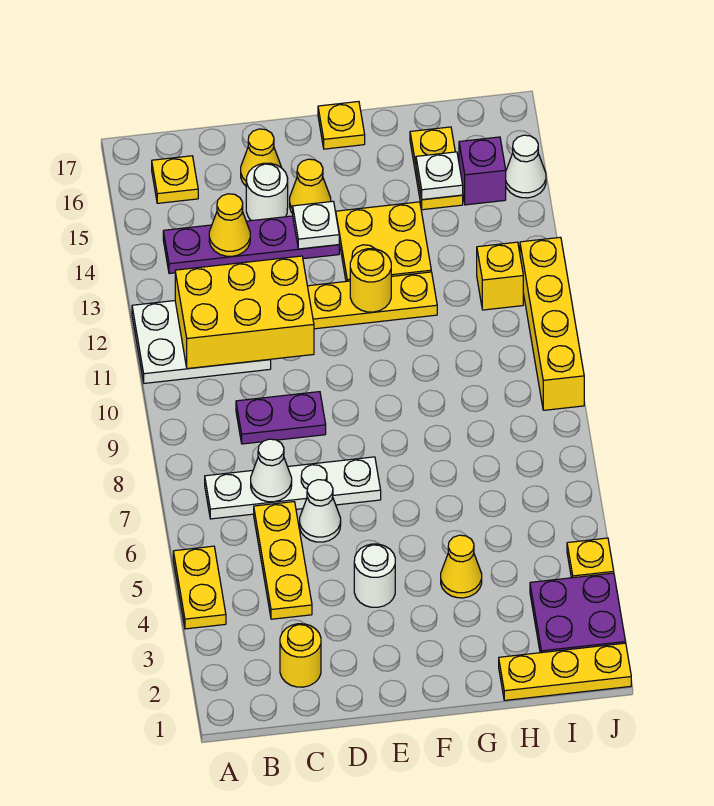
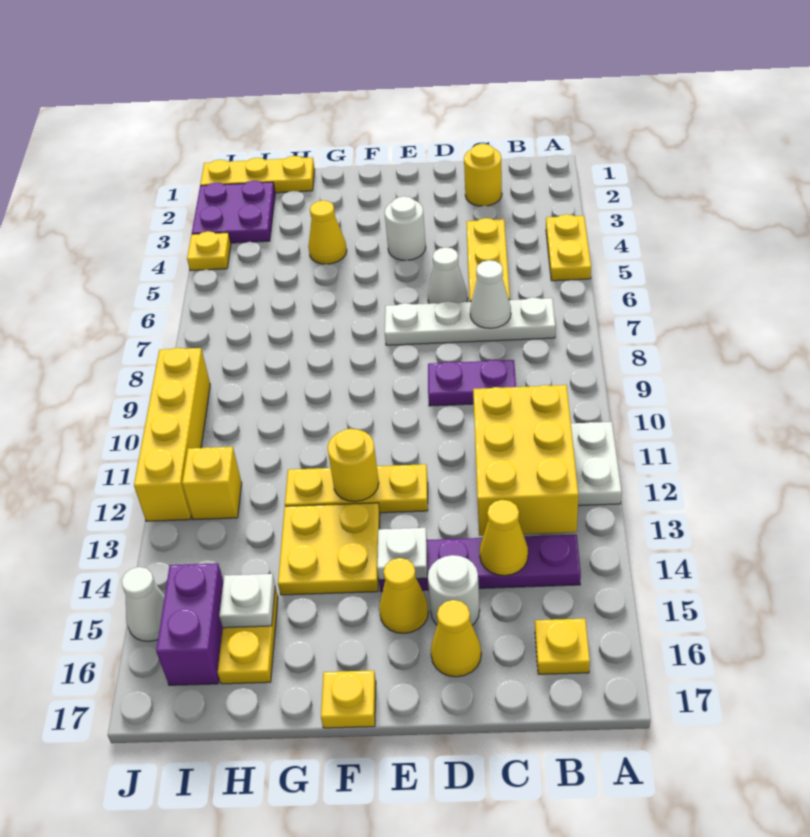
yellow 2x3 brick [175,256,314,369] -> yellow 2x3 brick turned to [473,385,578,536]
purple 1x1 brick [459,137,506,205] -> purple 1x2 brick [156,563,223,685]

